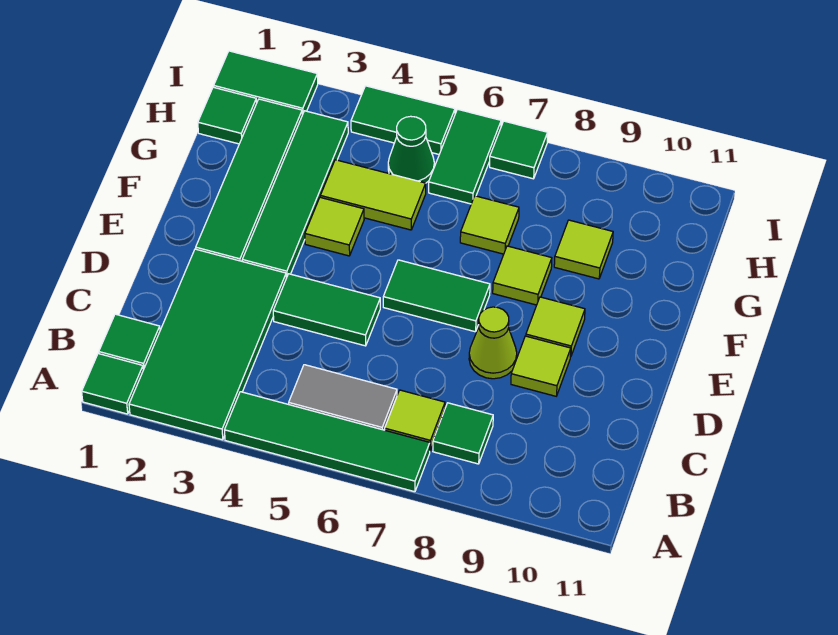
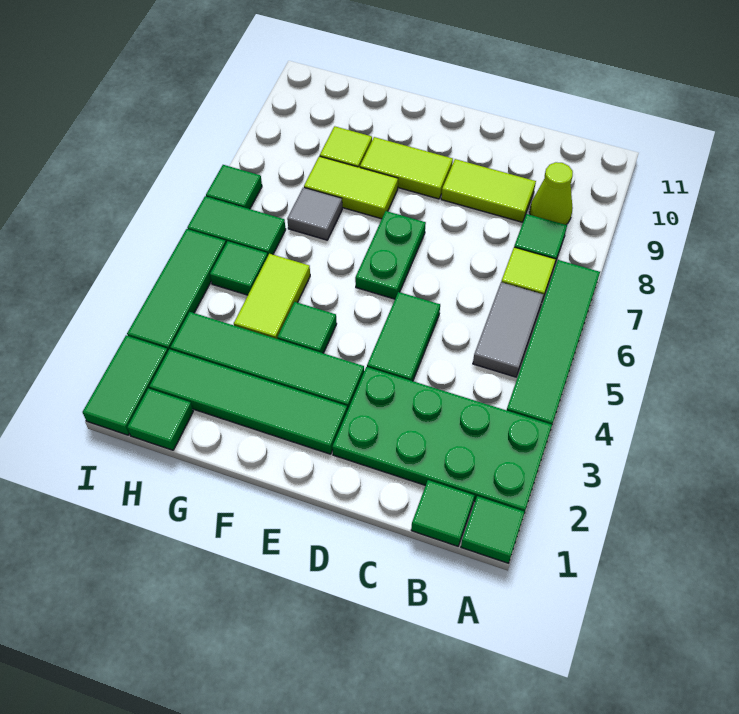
green 2x4 tile [129,249,286,440] -> green 2x4 plate [332,367,552,512]
lime 1x1 cone [469,307,517,379] -> lime 1x1 cone moved to [530,162,573,225]
lime 1x1 tile [511,336,571,396] -> lime 1x2 tile [441,159,536,222]
green 1x2 tile [383,260,490,332] -> green 1x2 plate [355,211,426,299]
lime 1x1 tile [526,297,585,357] -> lime 1x2 tile [360,137,453,199]
lime 1x1 tile [305,197,364,256] -> green 1x1 tile [277,302,337,353]
lime 1x1 tile [493,246,552,305] -> lime 1x2 tile [304,156,398,219]
lime 1x1 tile [460,196,519,254] -> grey 1x1 tile [287,188,342,240]
green 1x1 cone [388,116,434,183] -> green 1x1 tile [210,241,268,295]
green 1x2 tile [351,86,455,154] -> green 1x3 tile [127,229,226,350]

